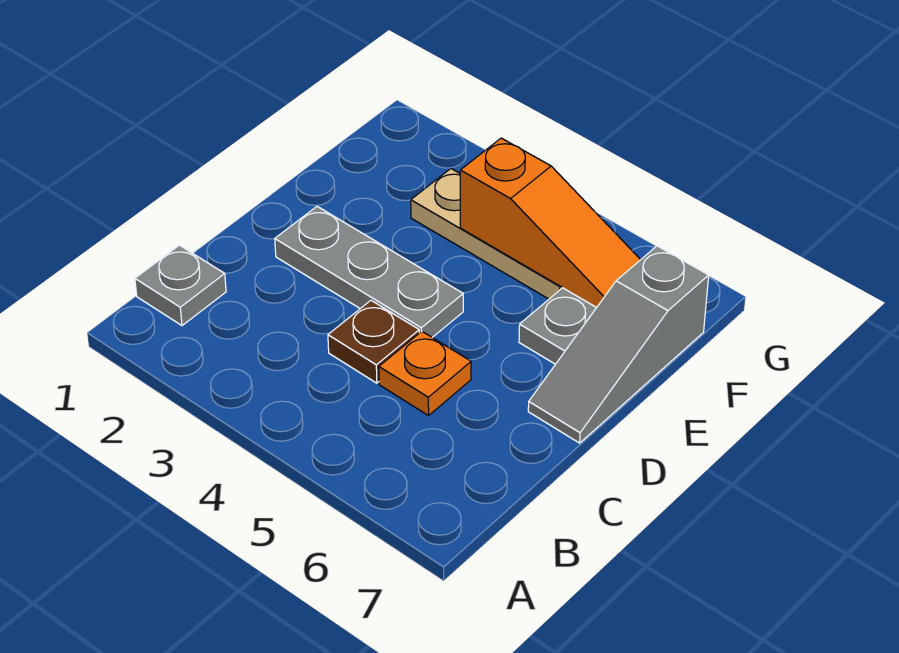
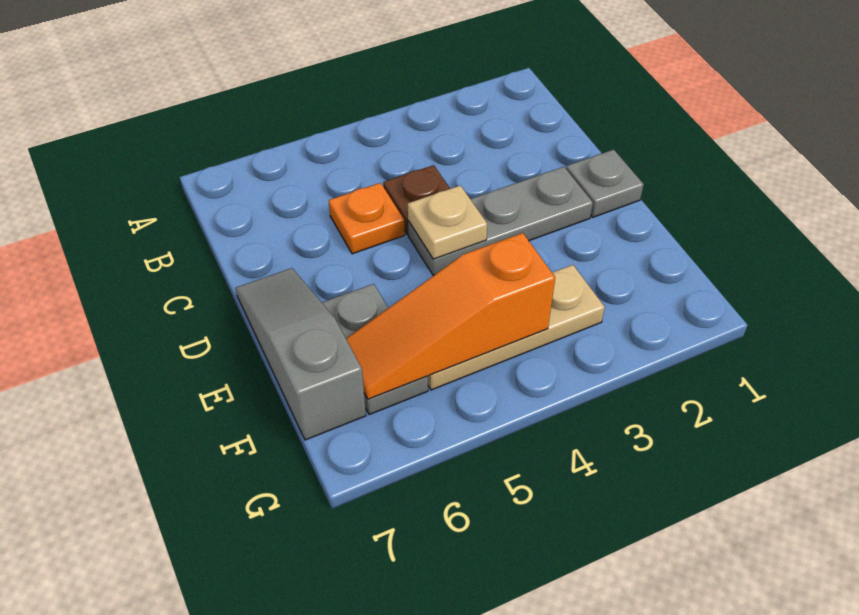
grey 1x1 plate [135,245,226,326] -> grey 1x1 plate moved to [566,150,644,217]
none -> tan 1x1 plate [408,185,487,259]

